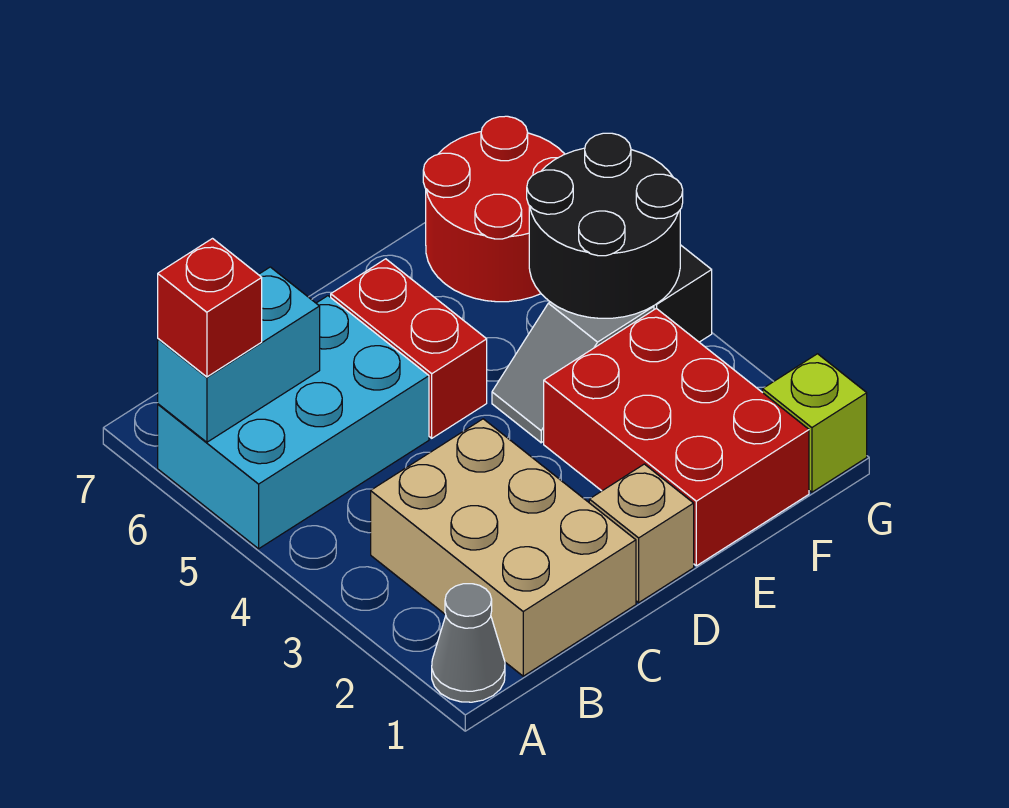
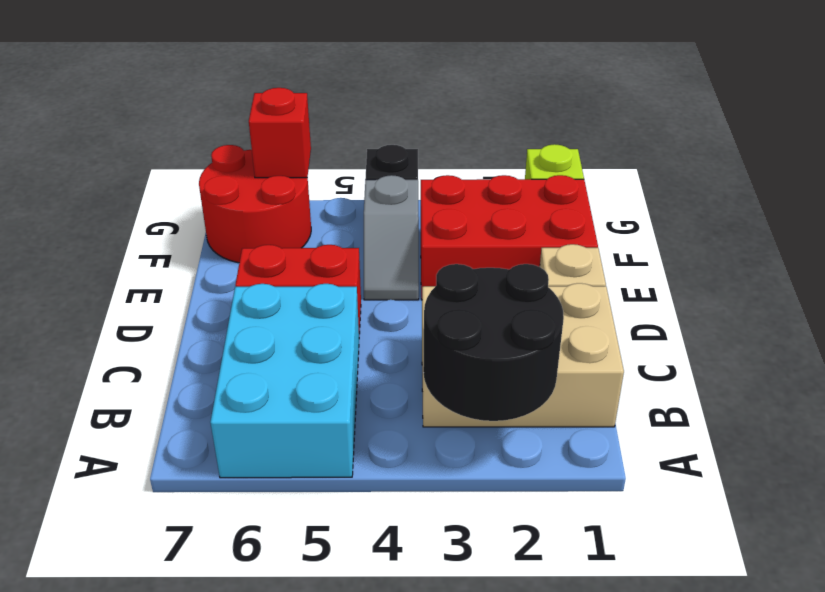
grey 1x1 cone [432,584,505,702] -> none
cyan 1x2 brick [158,267,320,442] -> none
red 1x1 brick [158,239,262,377] -> red 1x1 brick moved to [249,88,311,178]
black 2x2 round brick [527,133,683,318] -> black 2x2 round brick moved to [423,264,564,421]

